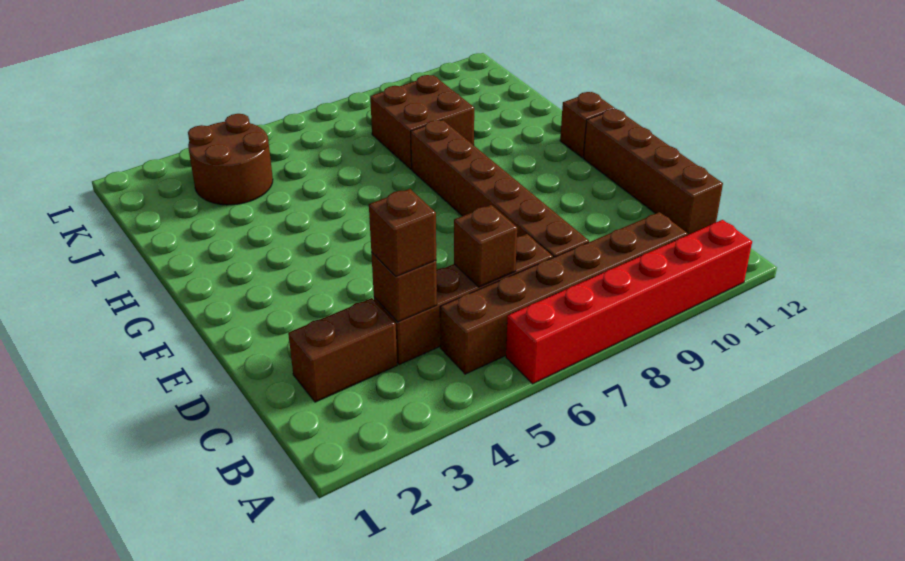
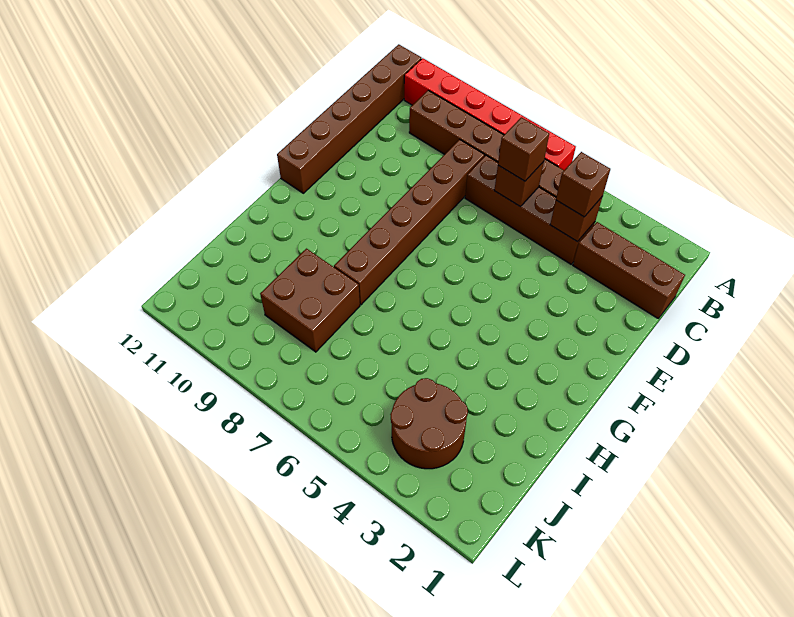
brown 1x2 brick [288,298,397,402] -> brown 1x3 brick [573,222,685,318]
brown 1x4 brick [584,109,723,235] -> brown 1x6 brick [277,44,421,193]
brown 1x1 brick [560,92,615,158] -> brown 1x1 brick moved to [498,117,549,181]

